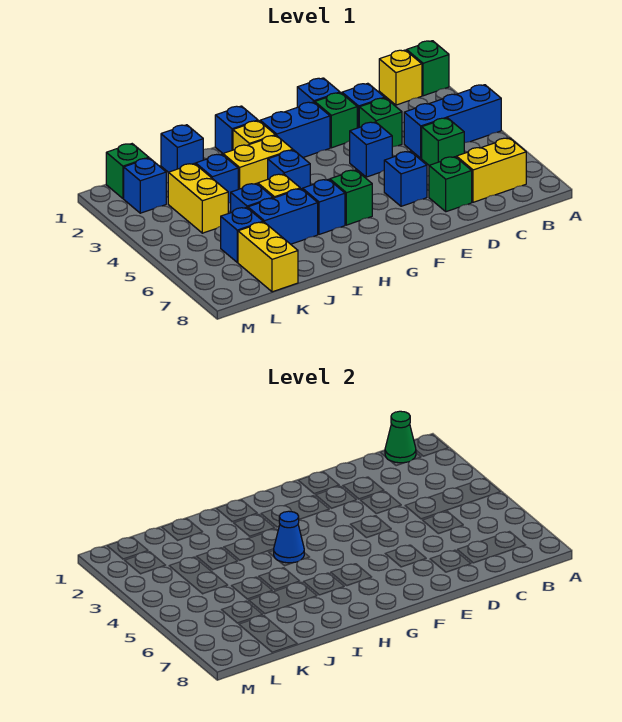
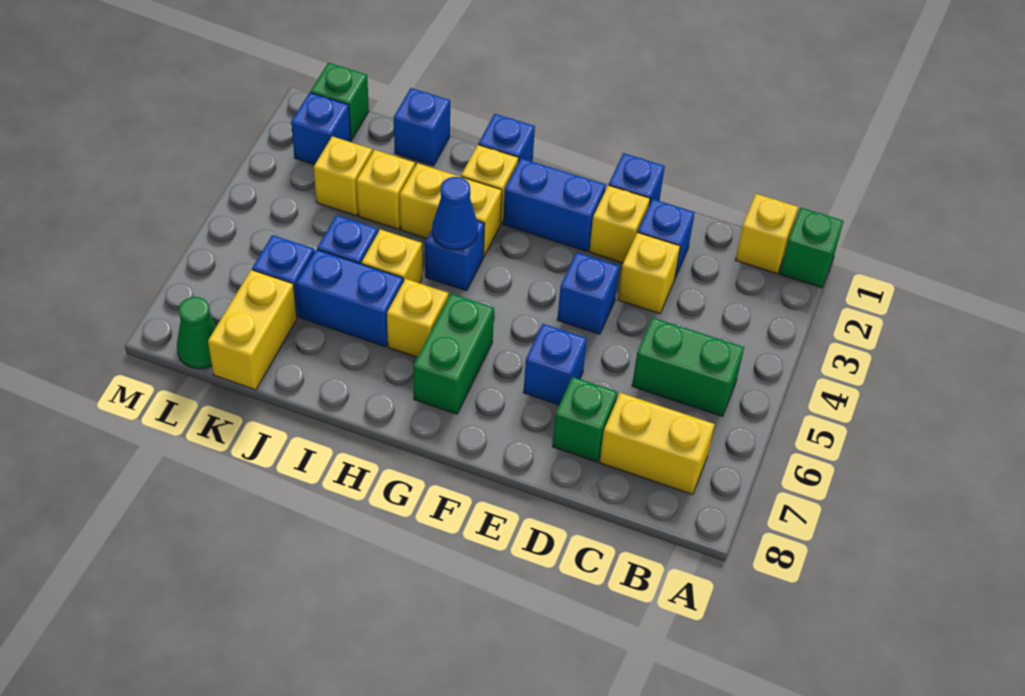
blue 1x3 brick [404,85,501,158] -> none
green 1x1 cone [385,411,416,463] -> green 1x1 cone moved to [177,297,217,369]
green 1x1 brick [422,118,464,165] -> green 1x2 brick [632,317,744,417]
green 1x1 brick [359,98,402,147] -> yellow 1x1 brick [618,232,680,314]
green 1x1 brick [315,93,357,148] -> yellow 1x1 brick [589,185,650,263]
green 1x1 brick [330,170,372,225] -> green 1x2 brick [413,294,494,414]
blue 1x1 brick [303,179,345,234] -> yellow 1x1 brick [387,279,448,357]
blue 1x1 brick [196,154,238,203] -> yellow 1x1 brick [356,150,415,229]
yellow 1x2 brick [168,163,228,233] -> yellow 1x1 brick [314,136,373,216]

